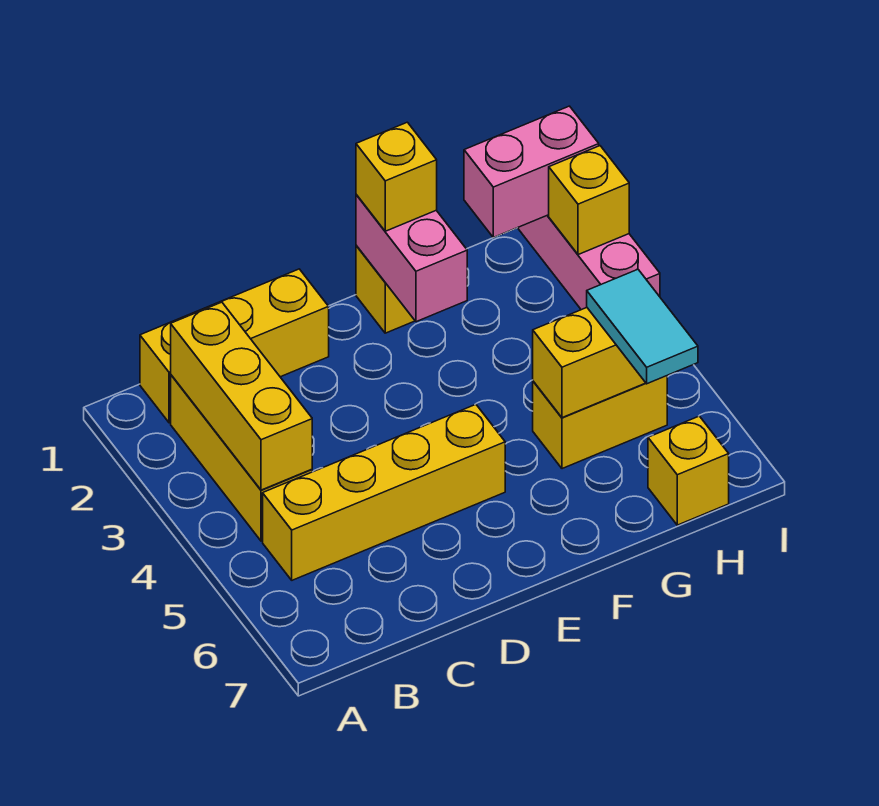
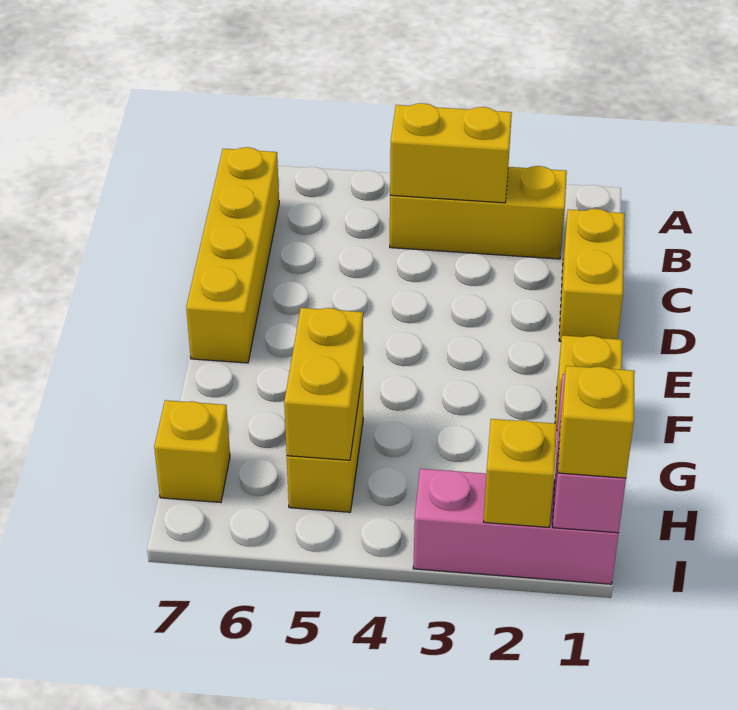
yellow 1x3 brick [140,269,329,423] -> yellow 1x2 brick [559,209,625,342]
yellow 1x3 brick [171,302,312,490] -> yellow 1x2 brick [390,103,512,203]
yellow 1x4 brick [263,405,505,580] -> yellow 1x4 brick moved to [186,147,279,363]
pink 1x2 brick [356,195,467,322] -> none
yellow 1x1 brick [356,122,437,231] -> yellow 1x1 brick moved to [558,366,635,478]
cyan 1x2 tile [587,269,698,384] -> none

